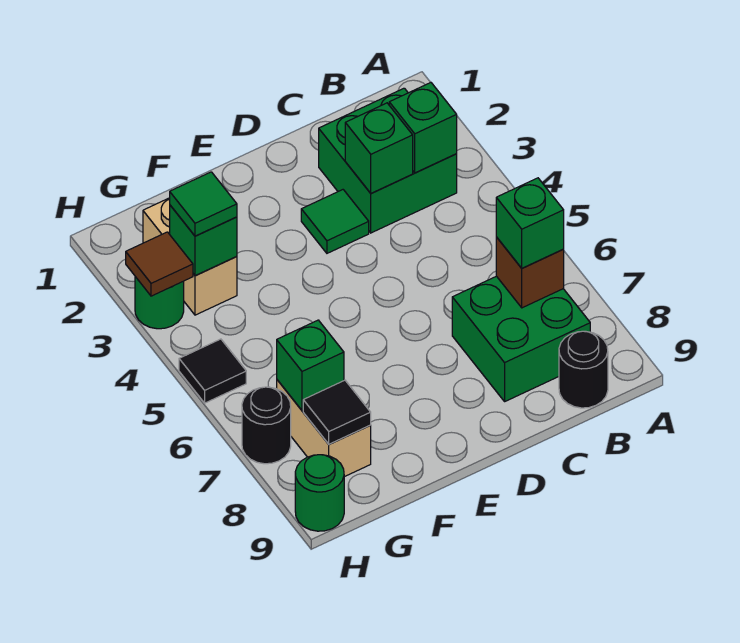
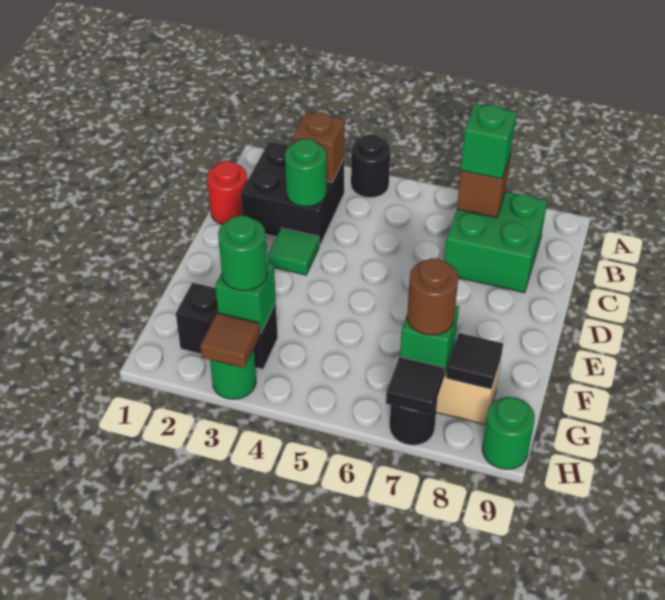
green 2x2 brick [319,88,457,233] -> black 2x2 brick [241,142,344,246]
green 1x1 brick [389,82,457,173] -> brown 1x1 brick [293,112,345,182]
black 1x1 round brick [559,331,608,408] -> black 1x1 round brick moved to [351,134,390,198]
none -> red 1x1 round brick [207,161,247,225]
green 1x1 brick [345,103,413,193] -> green 1x1 round brick [285,139,327,206]
tan 1x2 brick [143,198,237,315] -> black 1x2 brick [176,283,278,369]
green 1x1 tile [170,172,237,236] -> green 1x1 round brick [218,216,268,291]
none -> brown 1x1 round brick [407,258,459,335]
black 1x1 tile [179,339,246,403] -> black 1x1 tile moved to [386,357,444,415]

